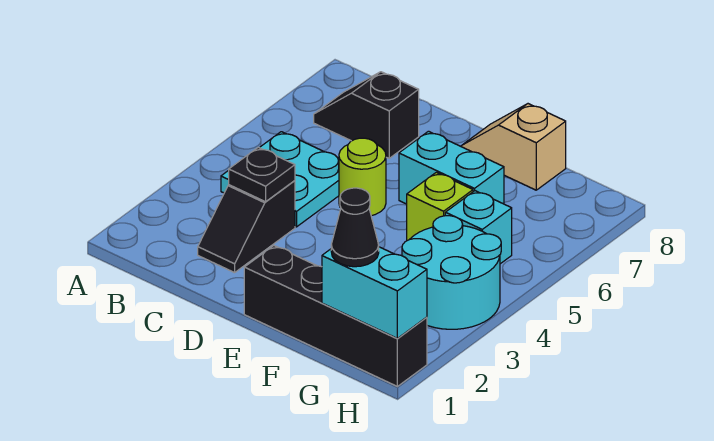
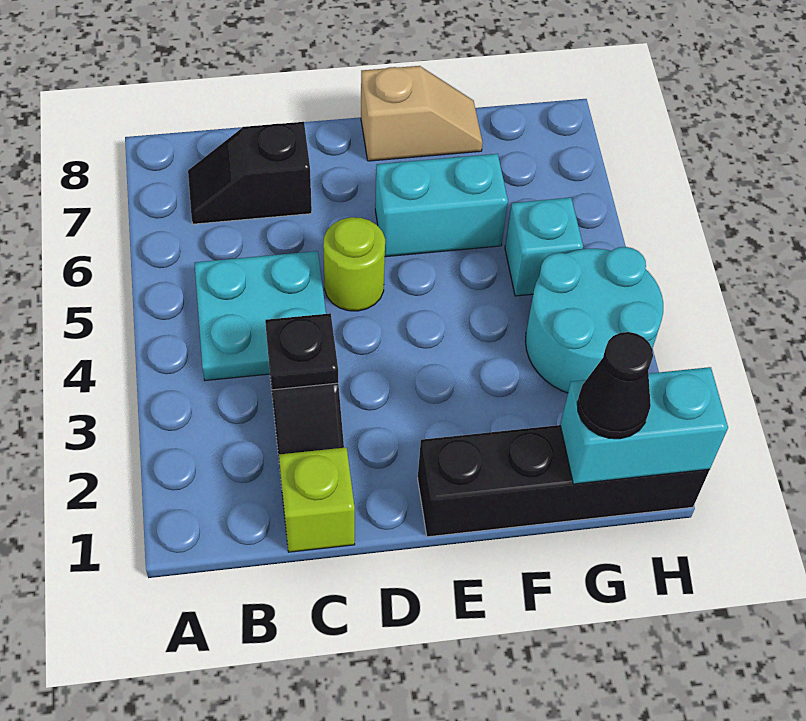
tan 1x2 slope [461,104,566,190] -> tan 1x2 slope turned to [361,66,483,161]
lime 1x1 brick [407,172,473,241] -> lime 1x1 brick moved to [279,447,355,552]

